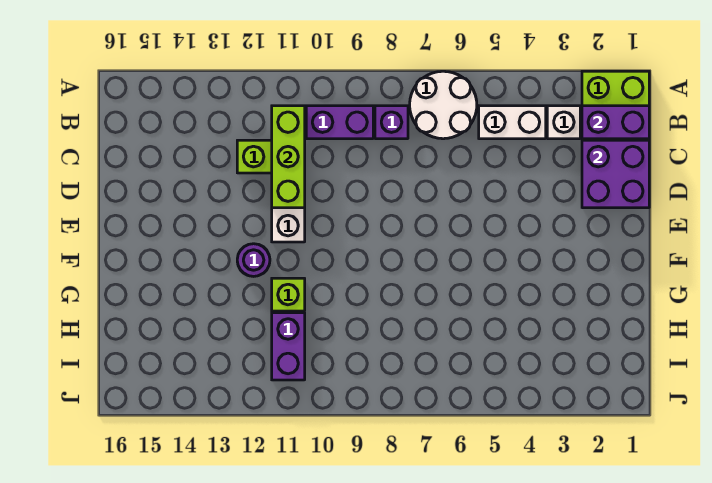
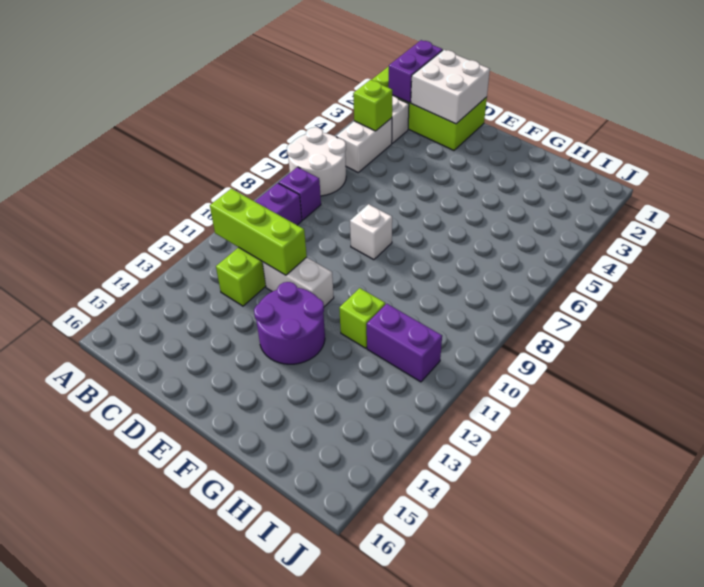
none -> lime 1x1 brick [353,80,392,131]
purple 2x2 brick [582,140,649,208] -> white 2x2 brick [411,50,490,124]
none -> white 1x1 brick [350,204,392,260]
purple 1x1 round brick [237,244,270,276] -> purple 2x2 round brick [254,282,325,364]

